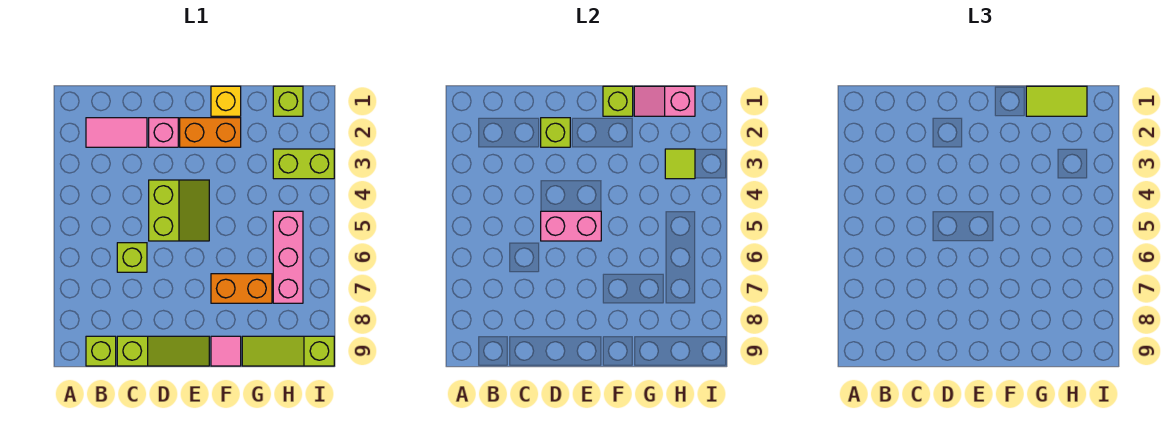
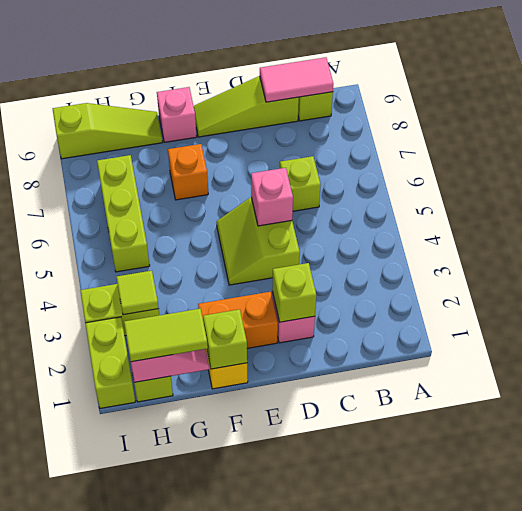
pink 1x2 tile [86,118,147,147] -> pink 1x2 tile moved to [260,57,333,102]
pink 1x2 brick [541,211,601,241] -> pink 1x1 brick [251,168,293,226]
orange 1x2 brick [211,274,272,303] -> orange 1x1 brick [168,144,208,200]
pink 1x1 tile [211,336,241,366] -> pink 1x1 brick [157,87,197,142]
pink 1x3 brick [273,211,303,303] -> lime 1x3 brick [97,155,150,272]
none -> lime 1x2 brick [85,317,135,408]

